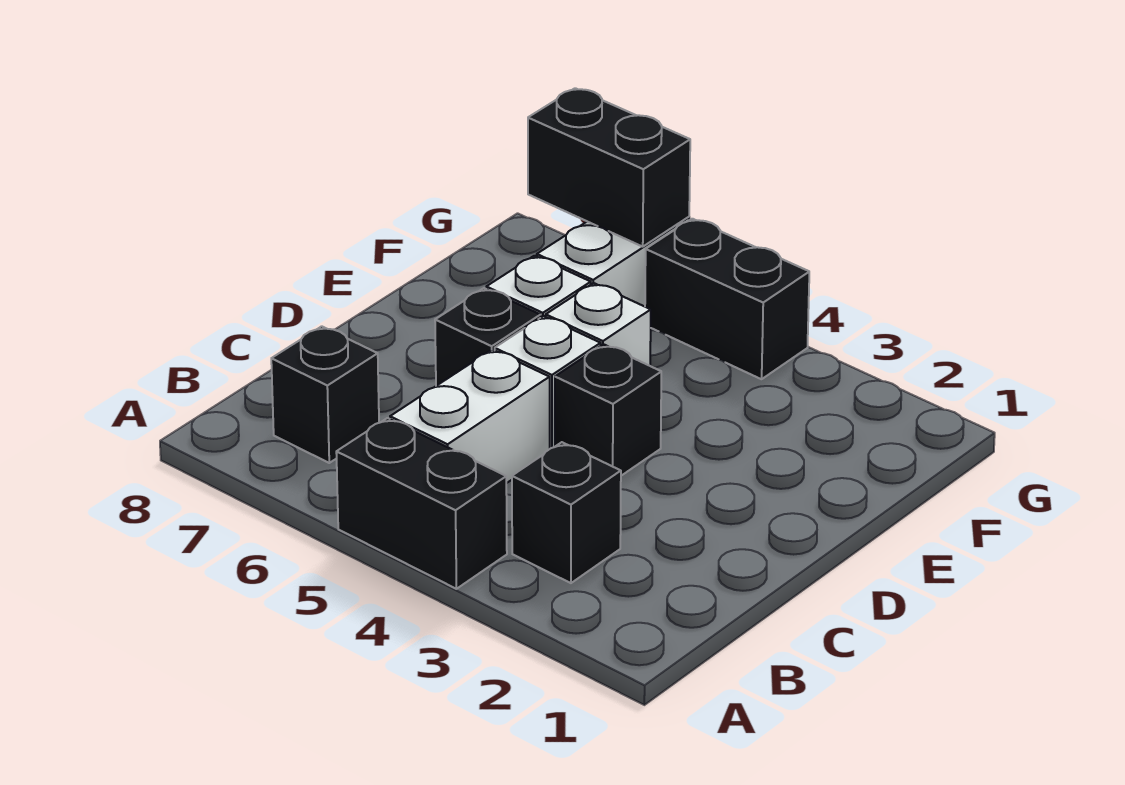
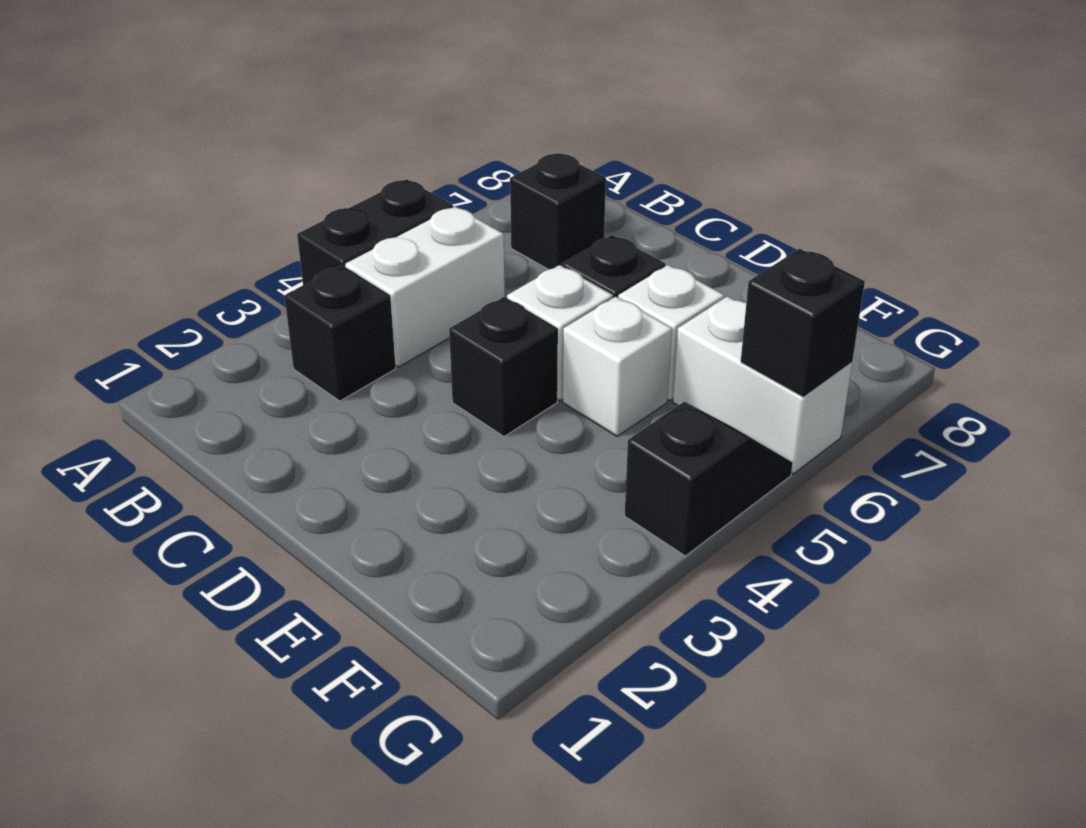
white 1x2 brick [390,350,550,483] -> white 1x2 brick turned to [345,207,505,367]
black 1x2 brick [645,219,809,379] -> black 1x2 slope [625,402,793,556]
black 1x2 brick [528,88,690,247] -> black 1x1 brick [741,249,865,397]

